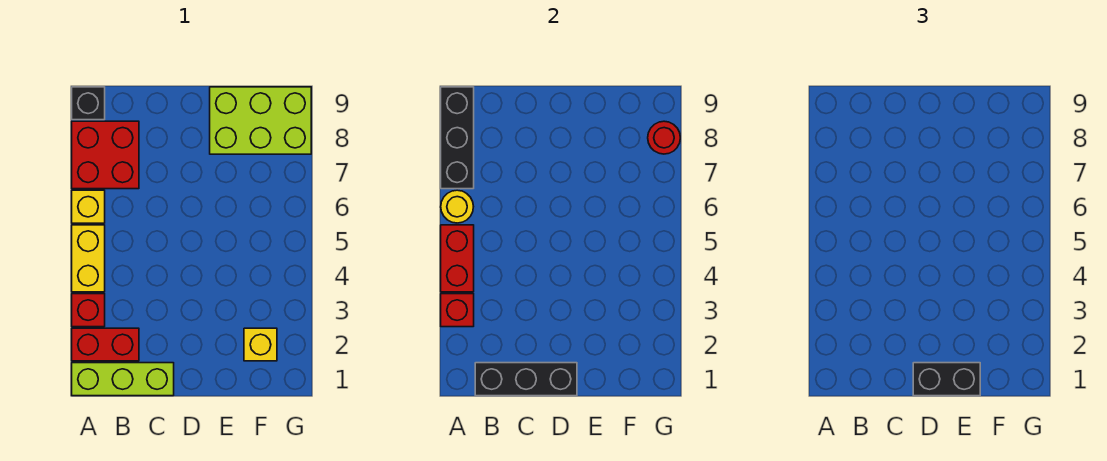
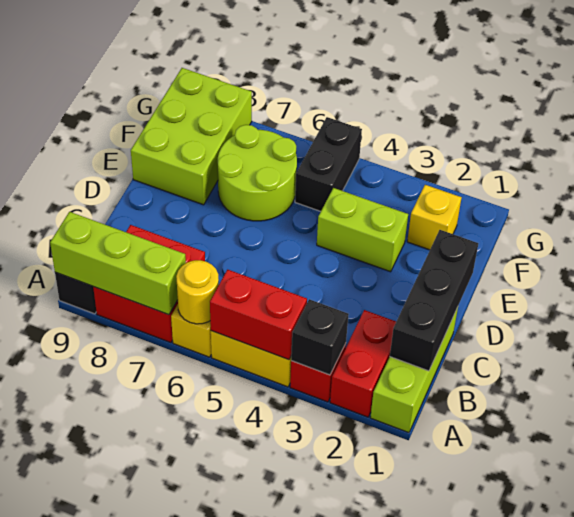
red 1x1 brick [441,294,474,327] -> black 1x1 brick [291,299,349,375]
black 1x3 brick [441,87,474,189] -> lime 1x3 brick [50,212,186,315]
black 1x2 brick [913,363,980,396] -> black 1x2 brick moved to [295,117,362,211]
none -> lime 1x2 brick [317,188,408,272]
none -> lime 2x2 round brick [218,125,297,221]
red 1x1 round brick [648,121,680,154] -> none

